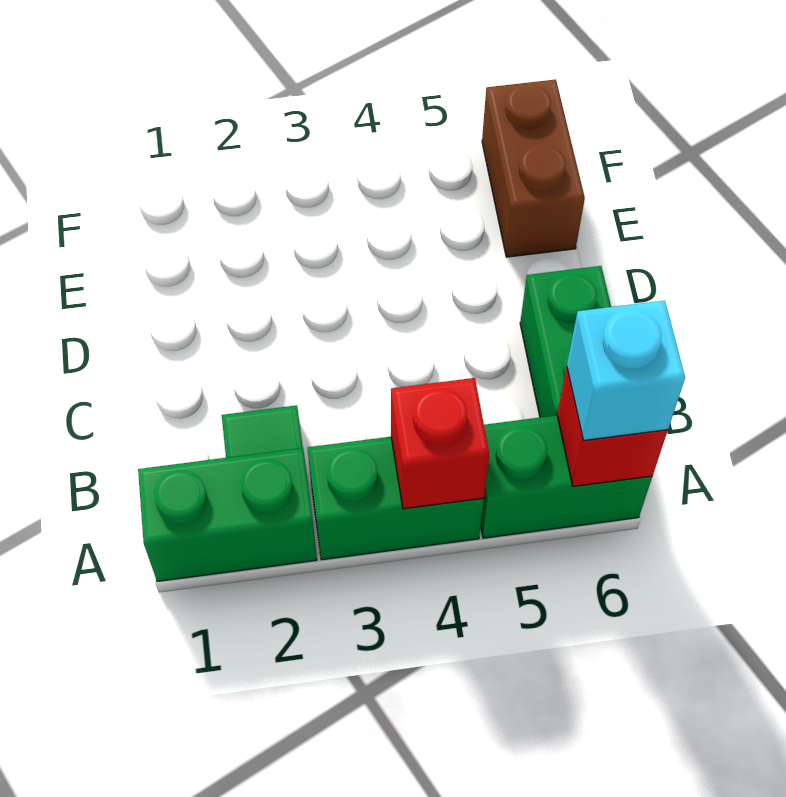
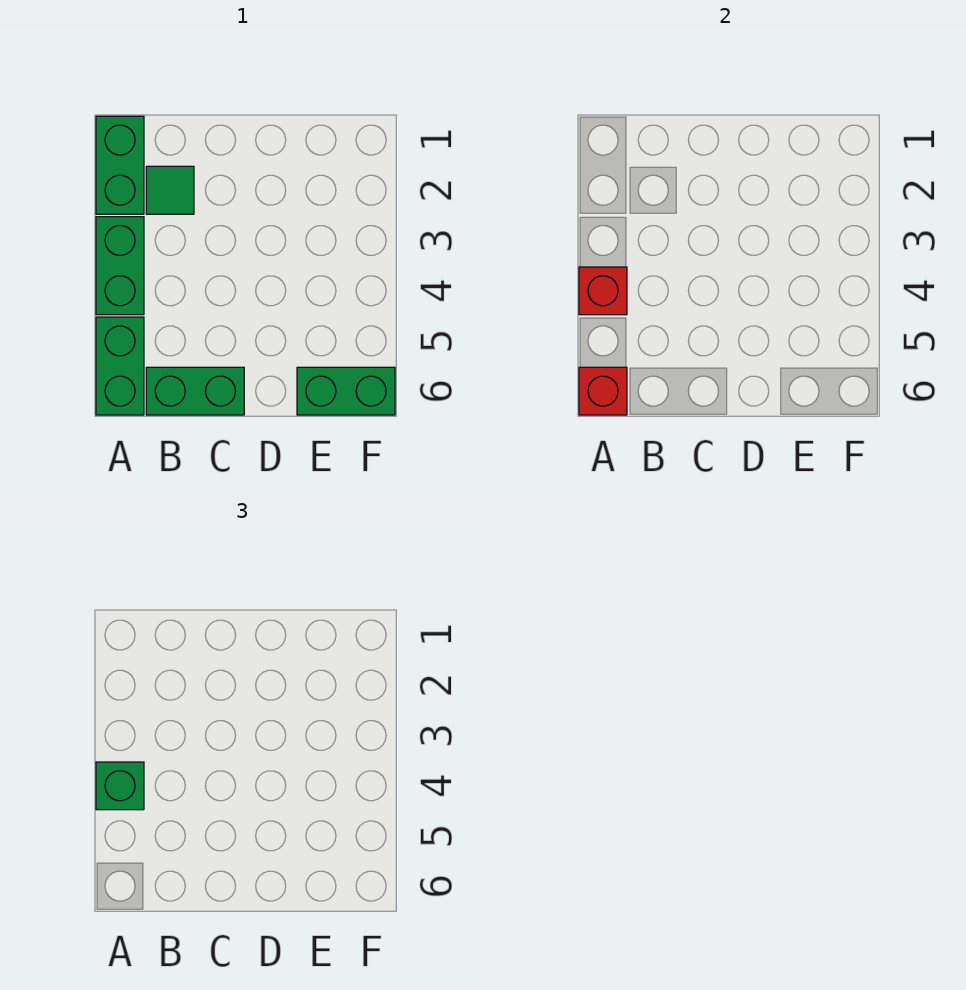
none -> green 1x1 brick [96,762,144,810]
cyan 1x1 brick [567,300,685,441] -> none
brown 1x2 brick [482,79,585,257] -> green 1x2 brick [297,367,395,415]

